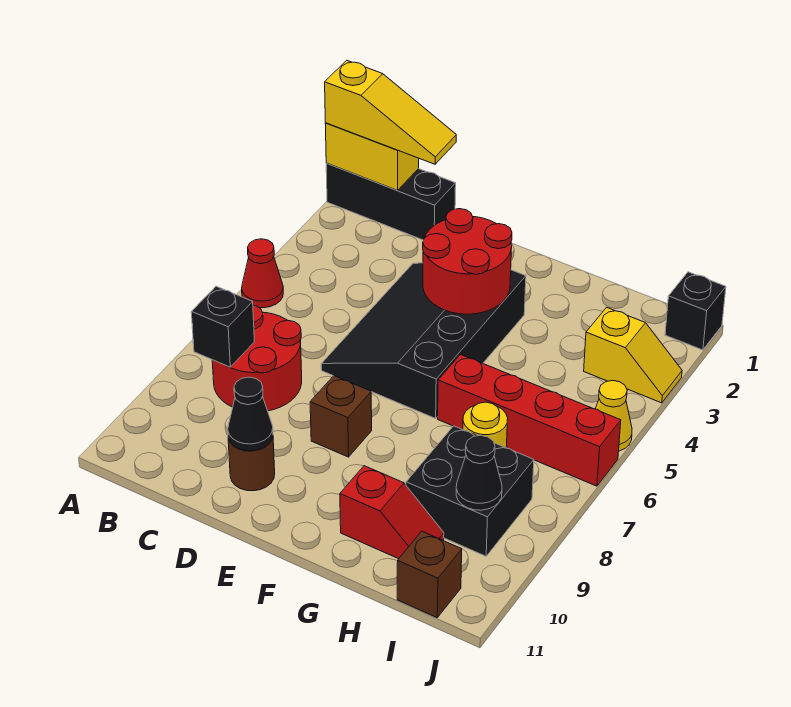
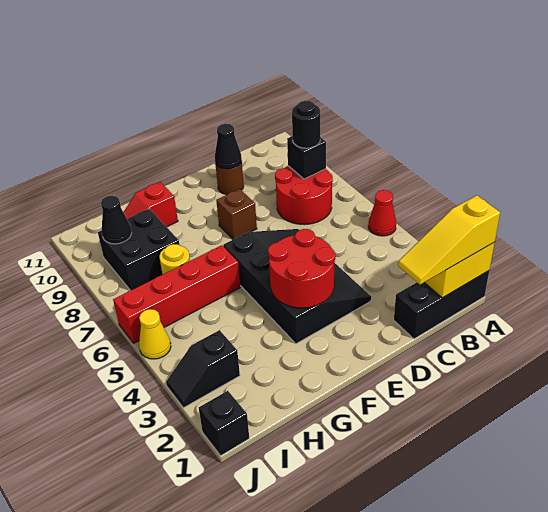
none -> black 1x1 round brick [292,101,320,148]
yellow 1x2 slope [584,307,682,403] -> black 1x2 slope [166,330,240,408]
brown 1x1 brick [397,531,462,617] -> none

